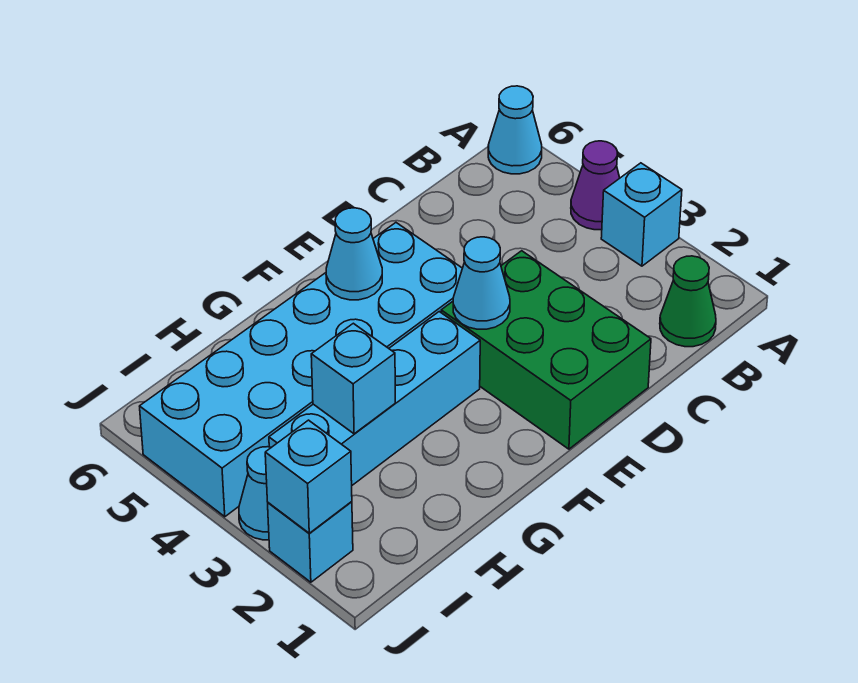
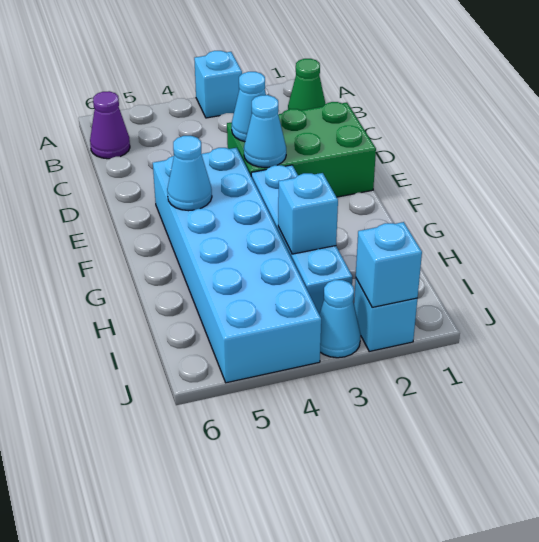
purple 1x1 cone [571,141,620,230] -> purple 1x1 cone moved to [90,91,130,159]
cyan 1x1 cone [488,86,542,174] -> cyan 1x1 cone moved to [232,72,266,142]

